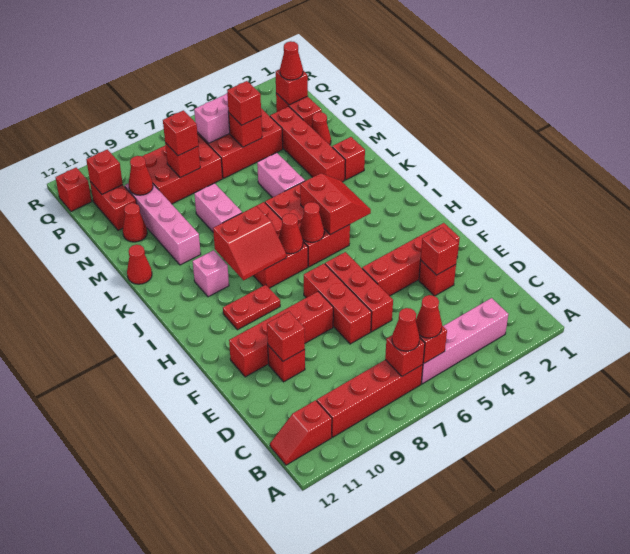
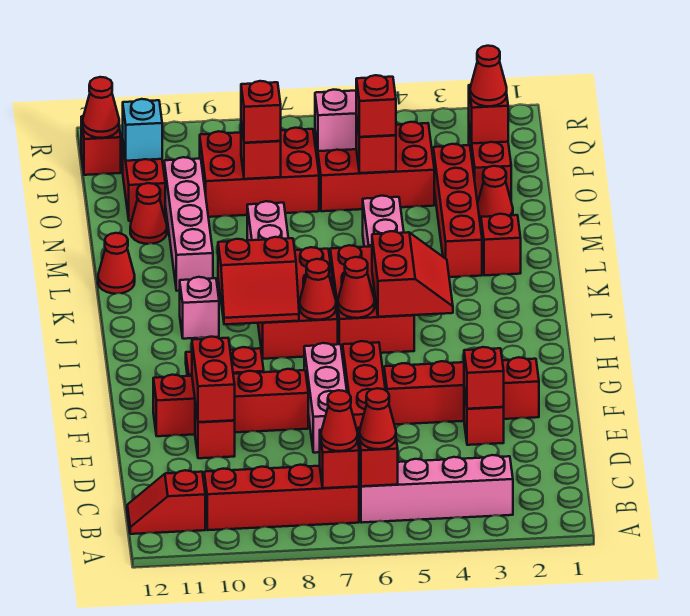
red 1x3 brick [304,264,372,344] -> pink 1x3 brick [304,343,347,453]
red 1x1 brick [267,312,305,361] -> red 1x2 brick [192,337,235,422]
red 1x1 cone [129,156,153,195] -> red 1x1 cone moved to [83,77,119,138]
red 1x1 brick [86,149,123,194] -> cyan 1x1 brick [123,99,162,161]

